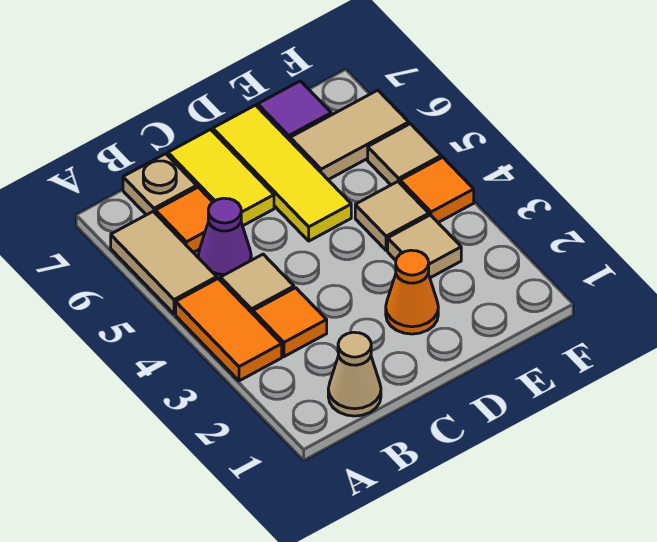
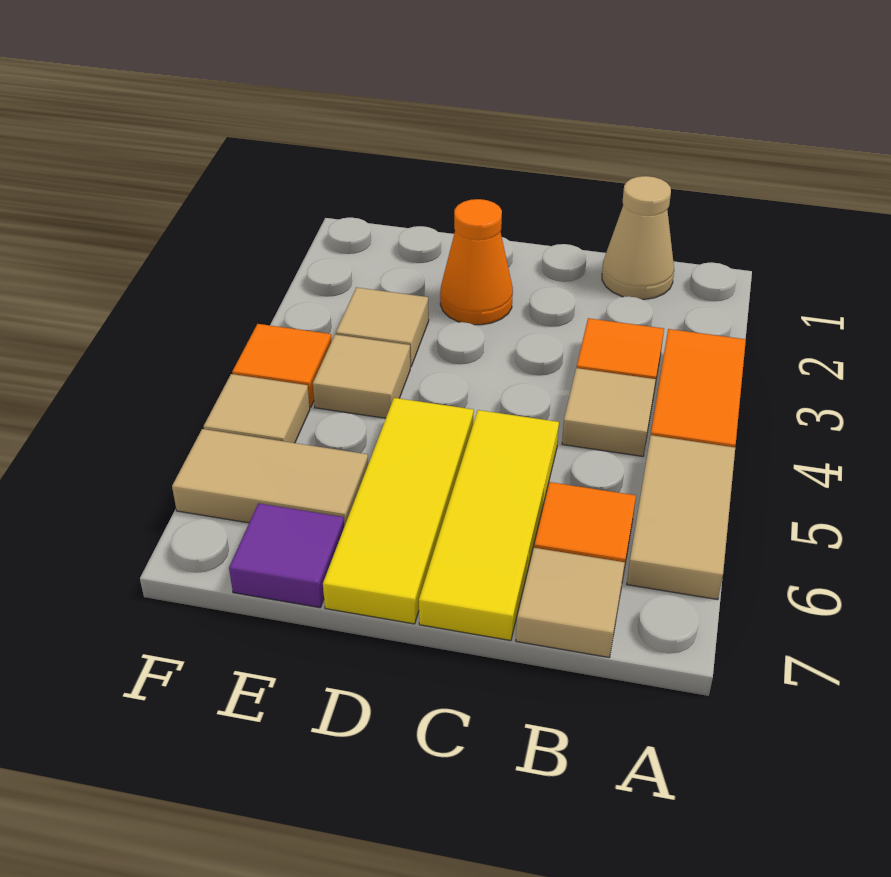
purple 1x1 cone [198,198,251,280] -> none
tan 1x1 plate [123,154,197,215] -> tan 1x1 tile [516,548,625,657]
yellow 1x2 tile [168,129,274,226] -> yellow 1x3 tile [419,410,559,641]

